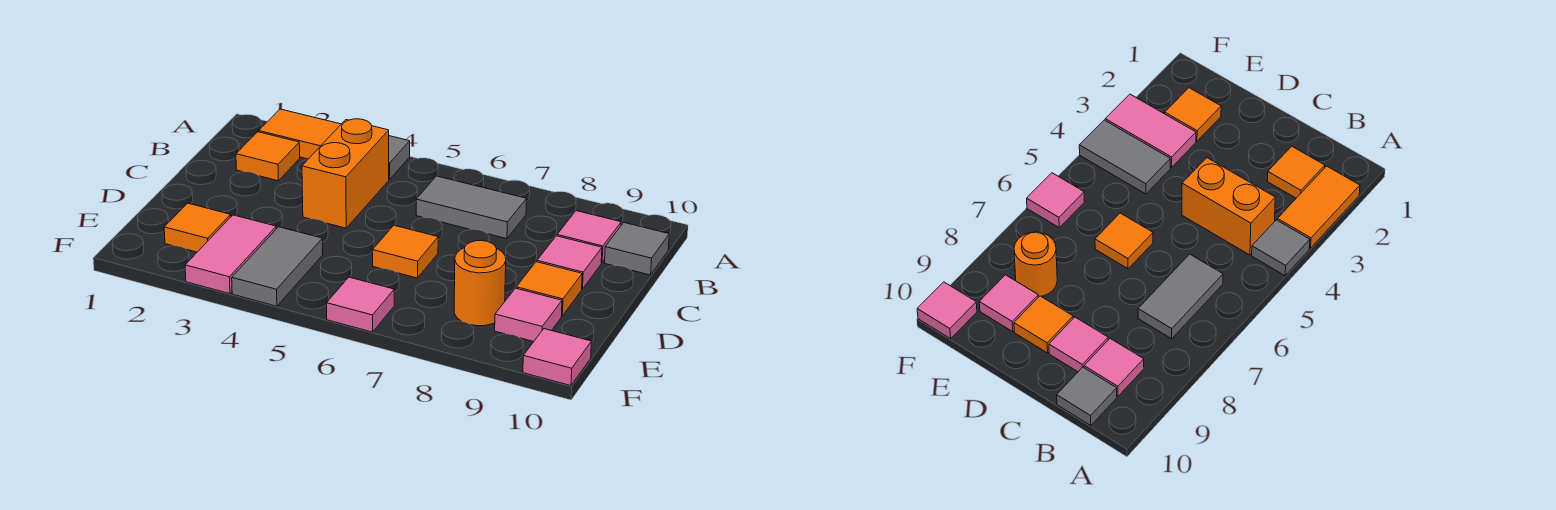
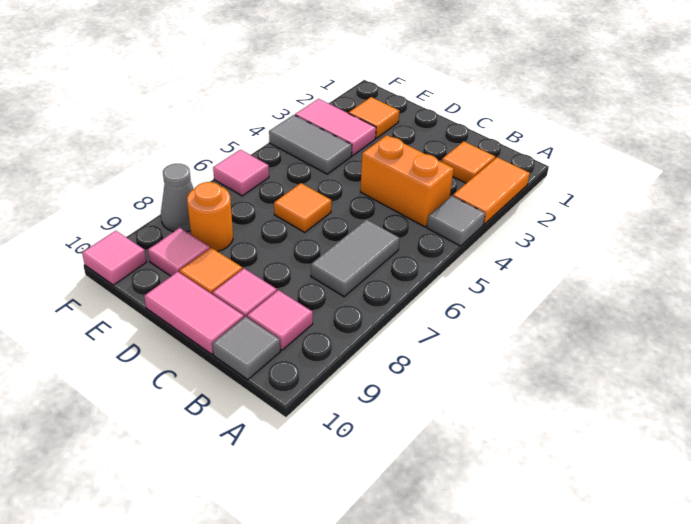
none -> pink 1x2 tile [144,272,244,354]
none -> grey 1x1 cone [161,164,193,232]

